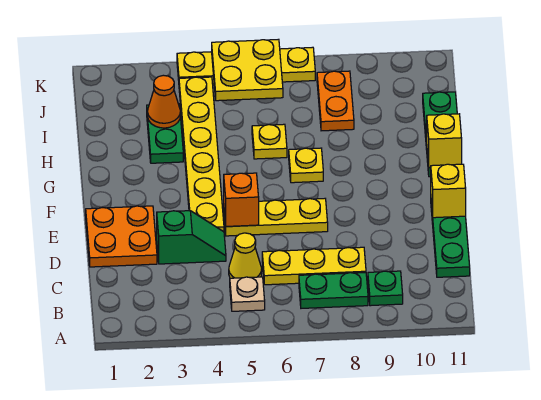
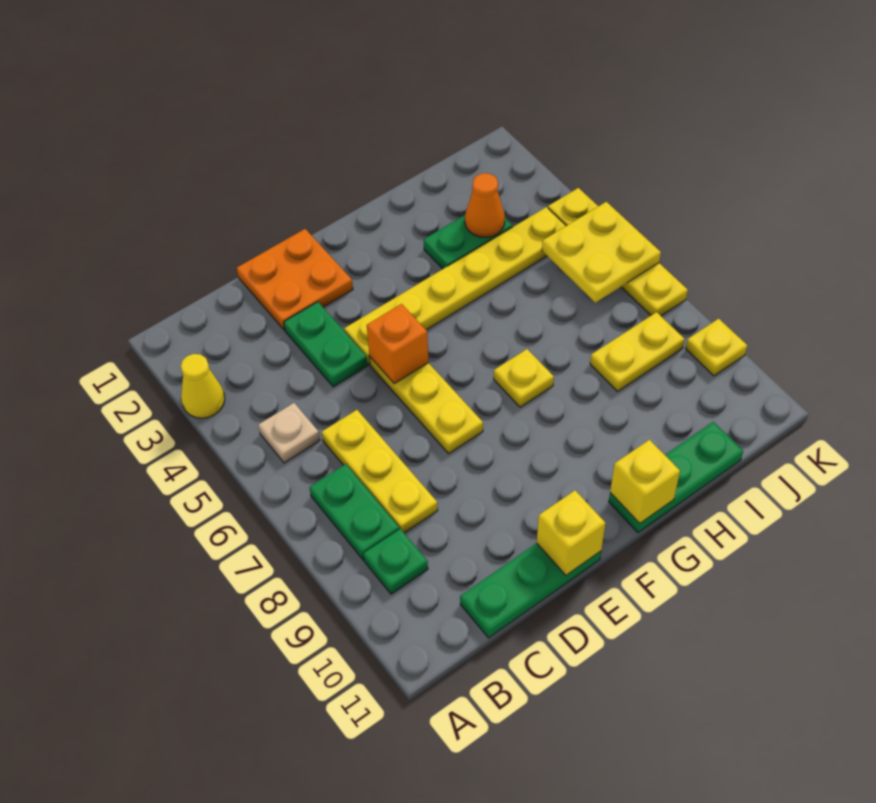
yellow 1x1 cone [229,233,262,278] -> yellow 1x1 cone moved to [181,354,225,418]
green 1x2 slope [157,211,226,264] -> green 1x2 plate [284,302,368,387]
yellow 1x1 plate [252,124,287,159] -> yellow 1x1 plate moved to [686,319,747,376]
orange 1x2 plate [317,71,354,131] -> yellow 1x2 plate [590,312,684,391]

